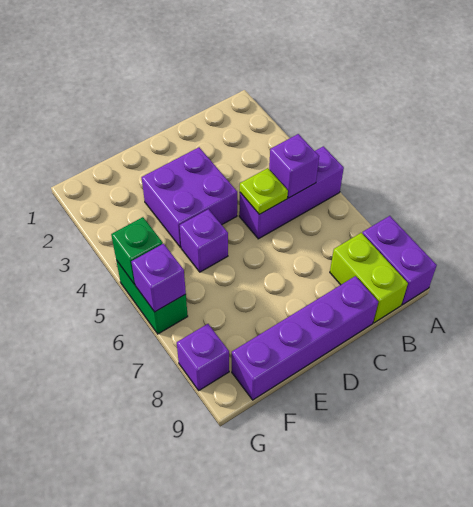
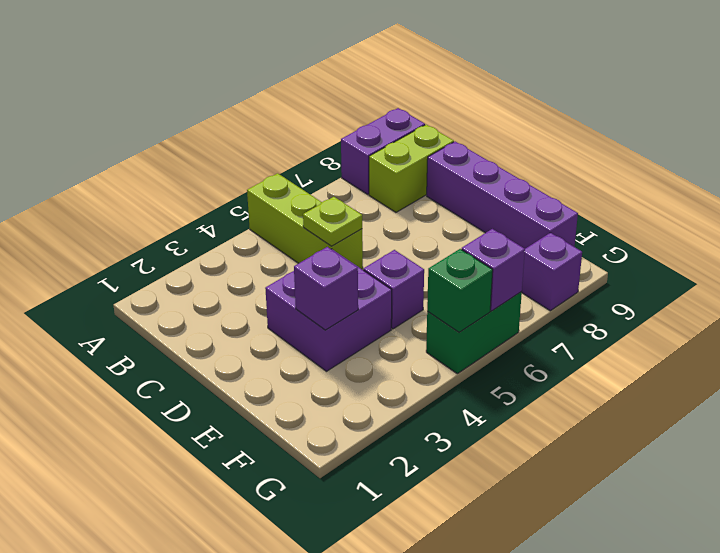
purple 1x3 brick [239,146,344,239] -> lime 1x3 brick [247,173,363,269]
purple 1x1 brick [269,134,319,198] -> purple 1x1 brick moved to [294,247,358,330]

